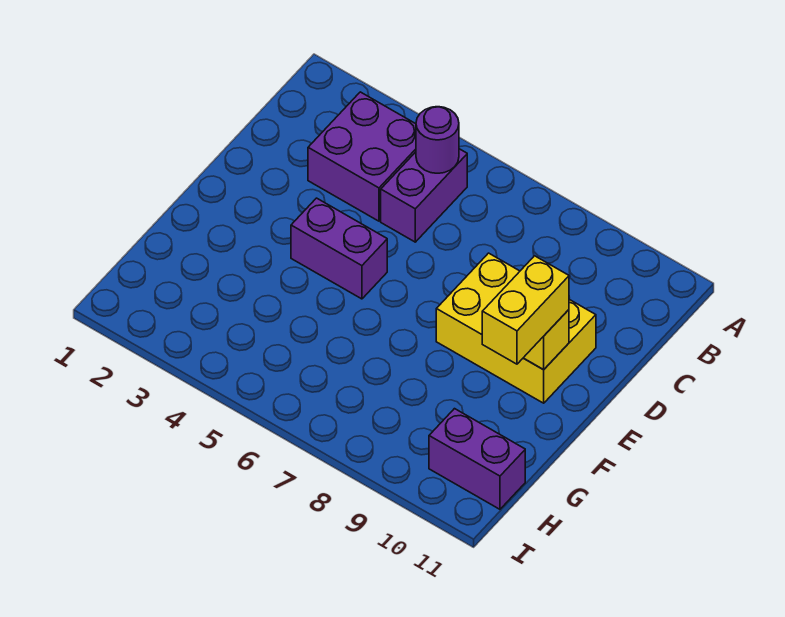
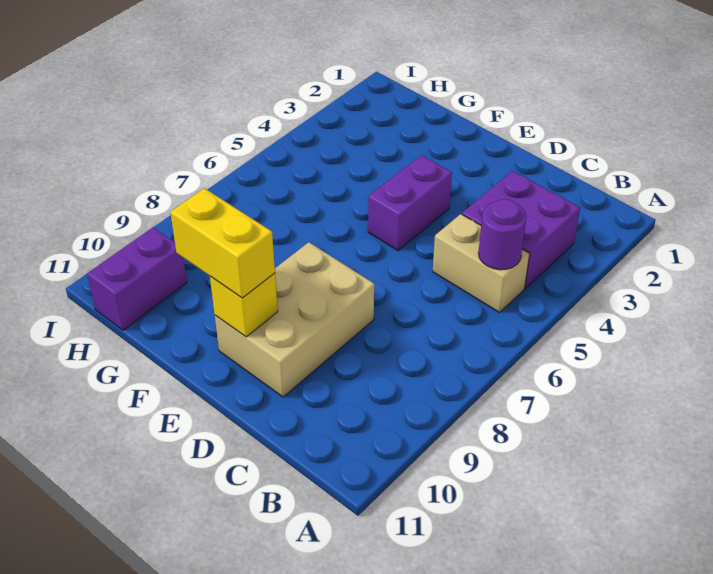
purple 1x2 brick [381,149,467,242] -> tan 1x2 brick [433,214,529,313]
yellow 2x3 brick [436,253,596,403] -> tan 2x3 brick [215,242,374,397]

